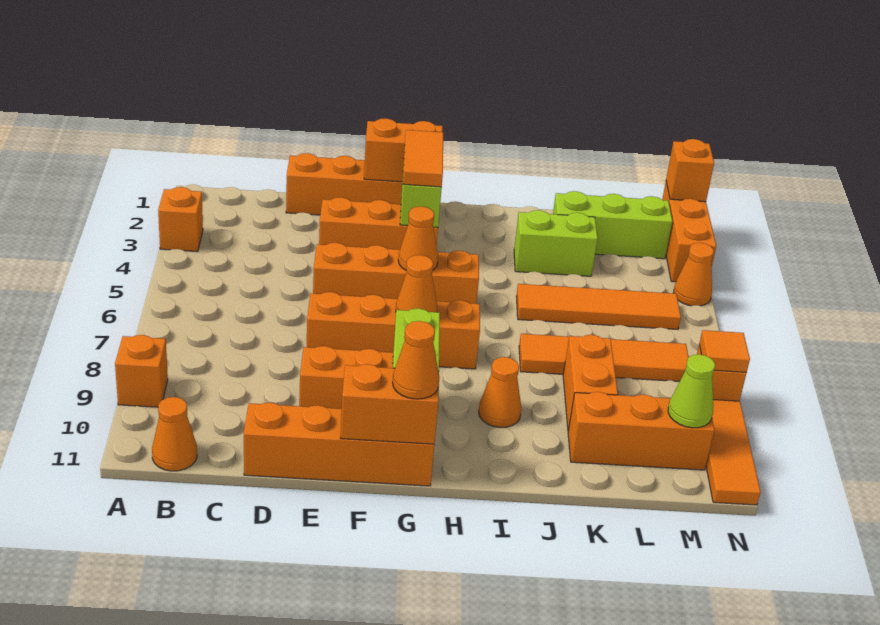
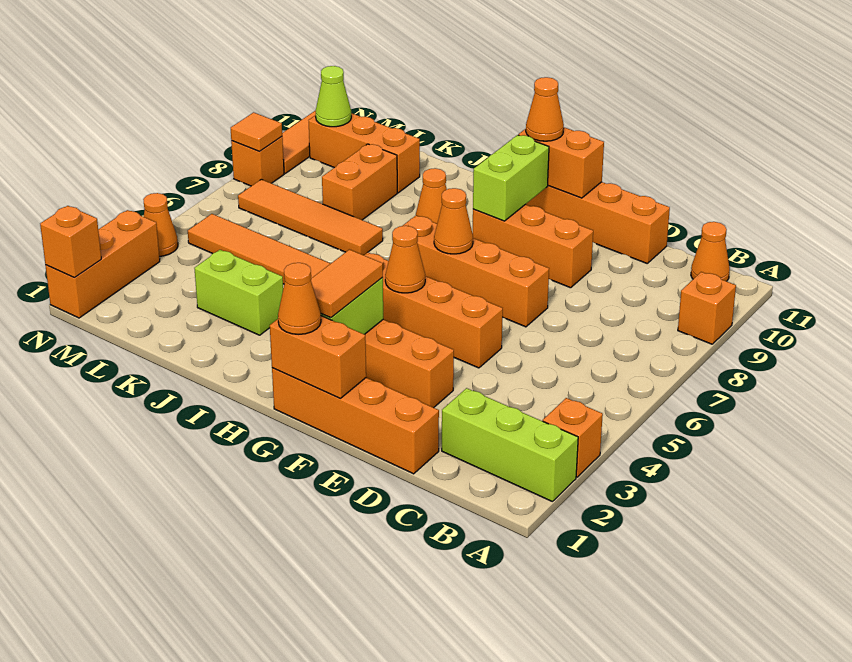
none -> orange 1x1 cone [278,263,321,334]
lime 1x3 brick [553,191,672,259] -> lime 1x3 brick moved to [442,388,578,502]

